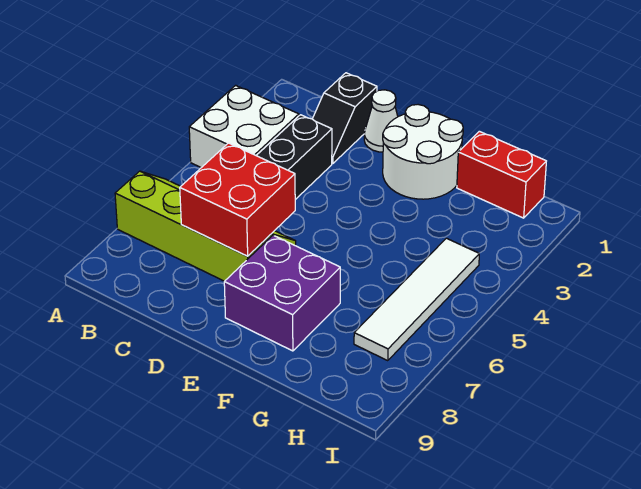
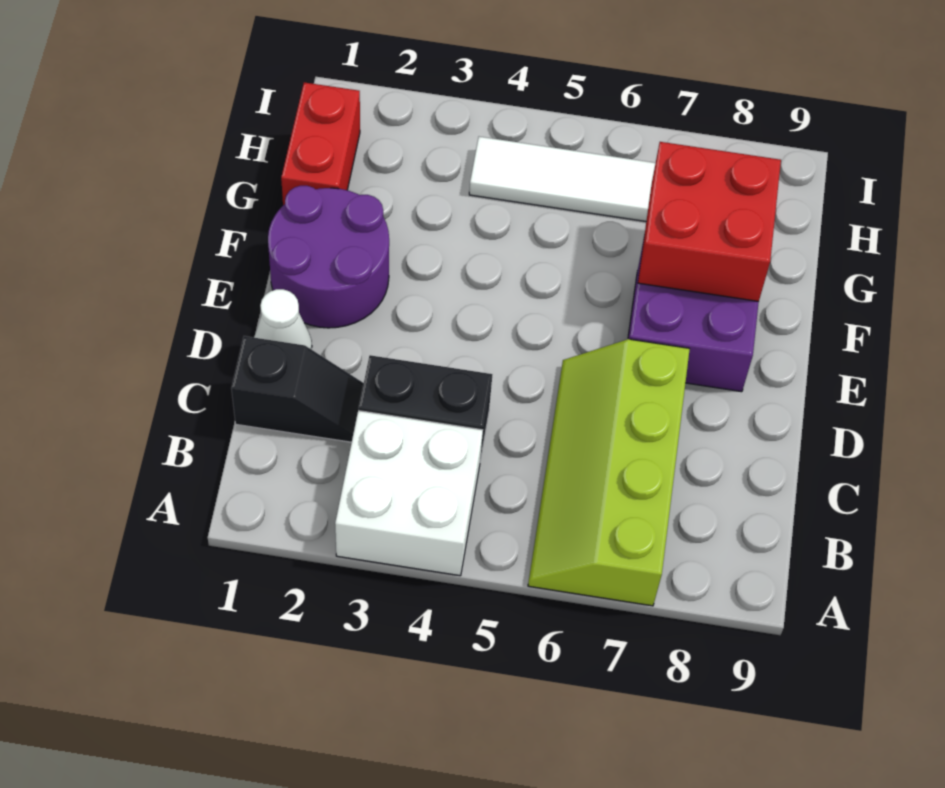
red 2x2 brick [180,143,295,256] -> red 2x2 brick moved to [638,142,781,301]
white 2x2 round brick [383,105,463,199] -> purple 2x2 round brick [268,186,389,328]

